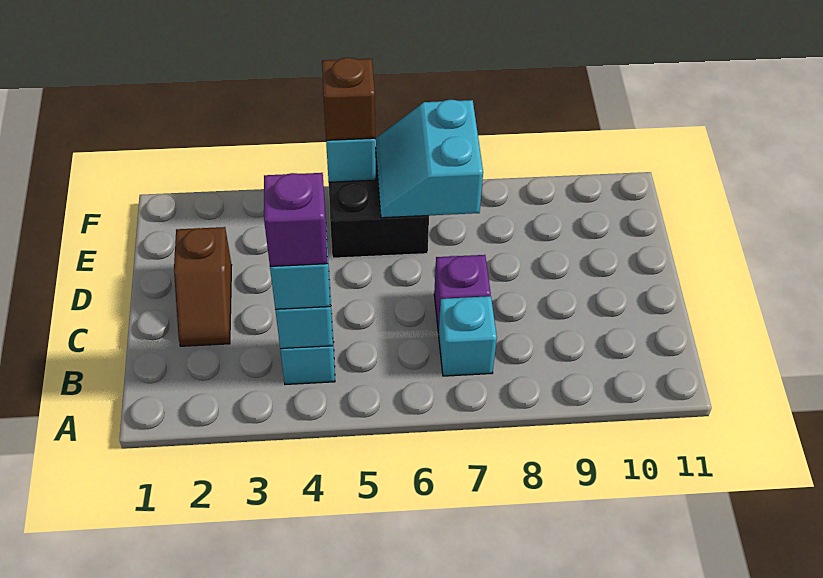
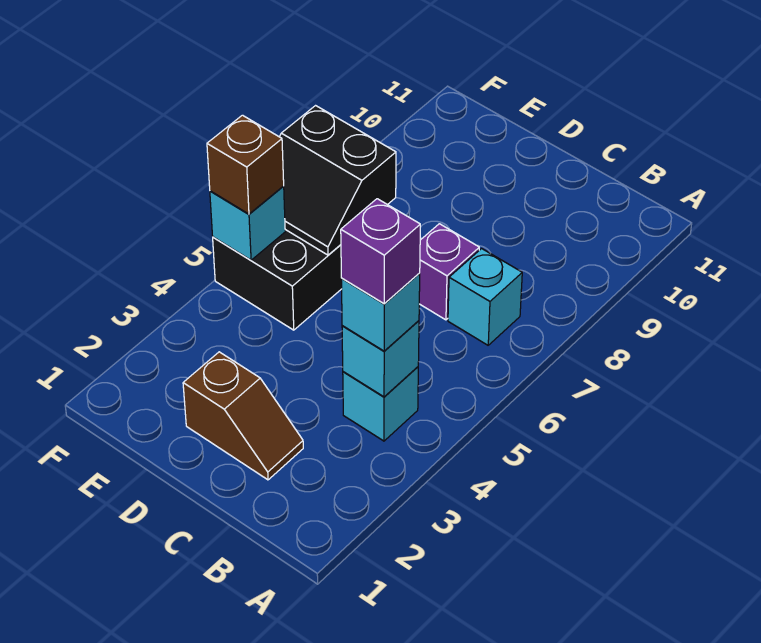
cyan 2x2 slope [375,100,483,218] -> black 2x2 slope [280,106,396,255]

